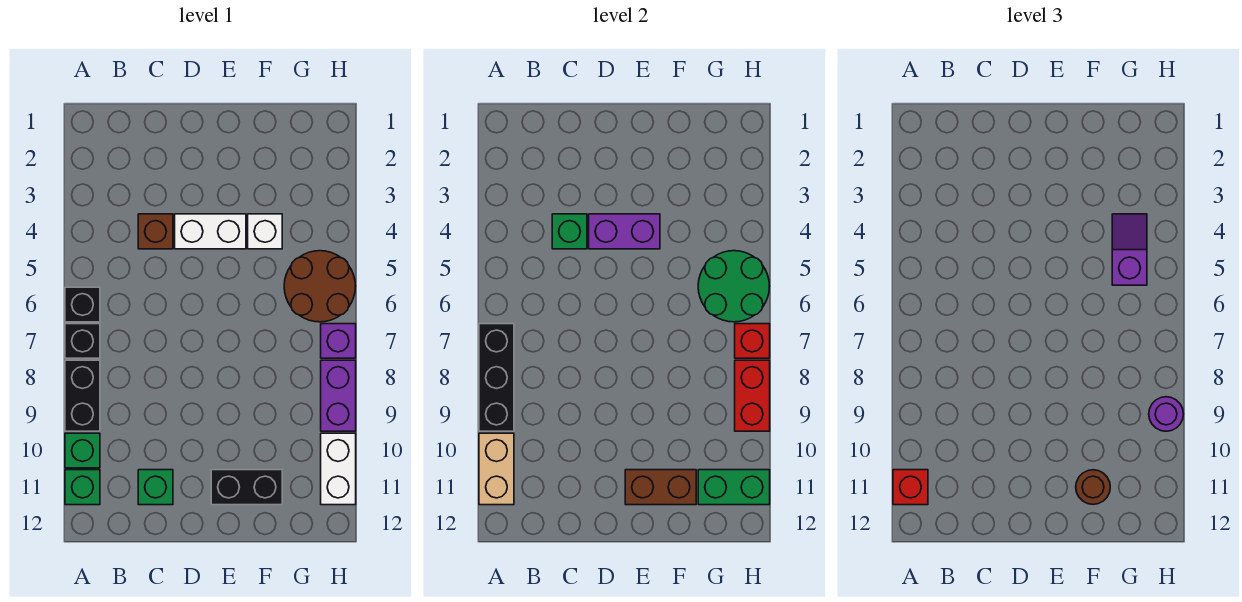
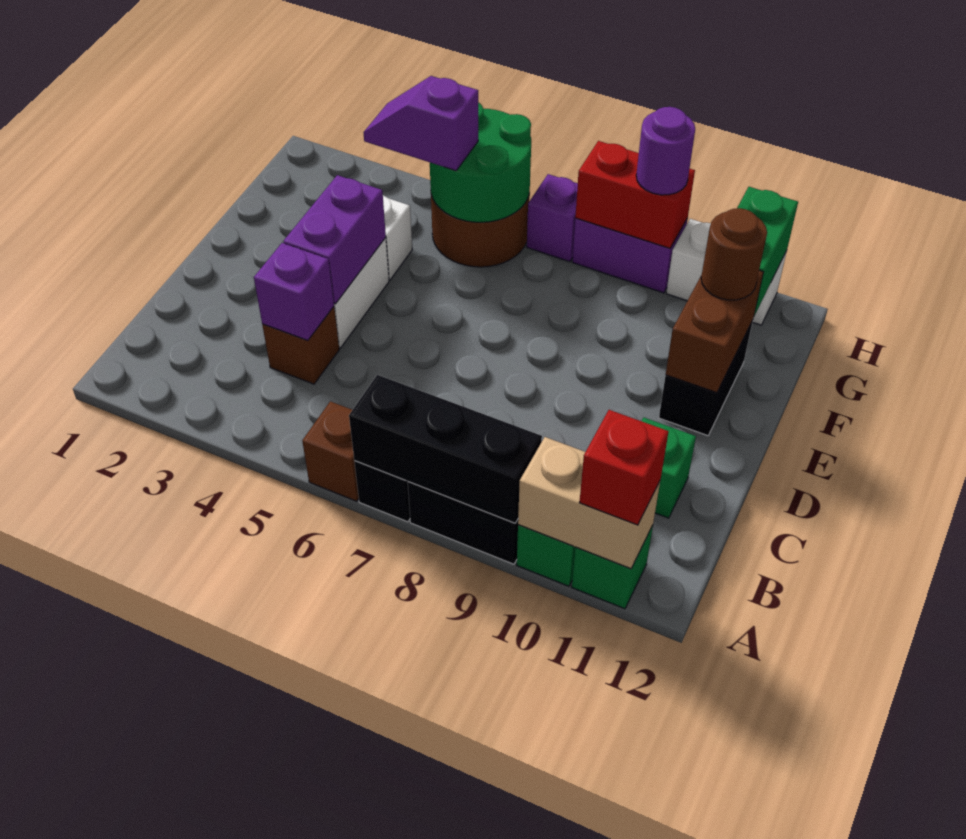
black 1x1 brick [65,287,100,322] -> brown 1x1 brick [302,401,359,501]
green 1x1 brick [552,214,587,249] -> purple 1x1 brick [254,243,334,341]
red 1x1 brick [735,324,770,358] -> none

